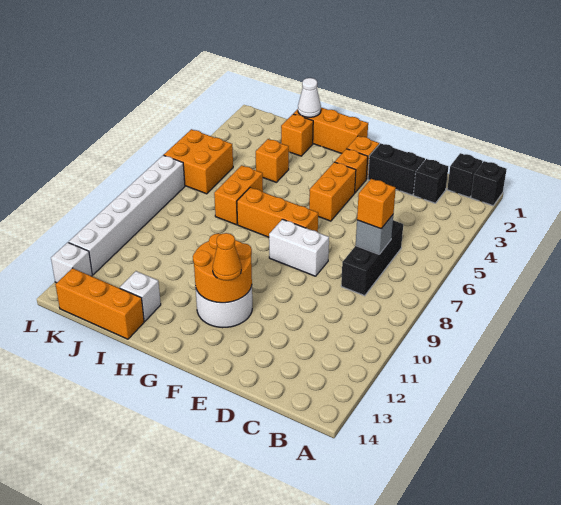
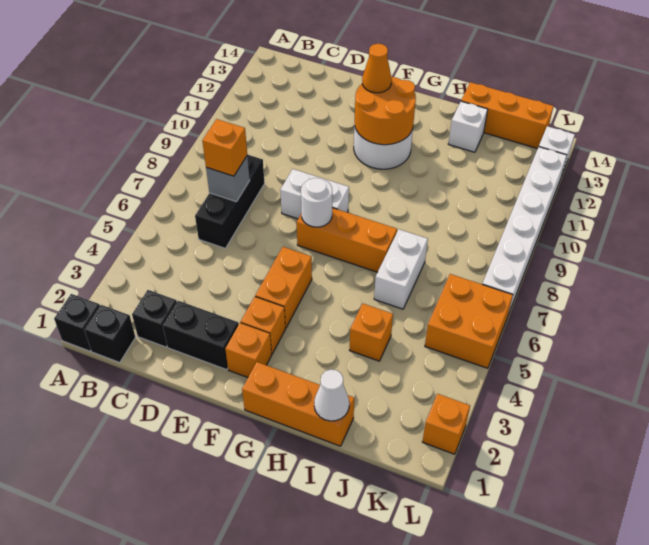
none -> white 1x1 round brick [301,178,332,227]
orange 1x1 brick [281,114,313,156] -> orange 1x1 brick moved to [422,394,470,454]
orange 1x2 brick [214,165,263,225] -> white 1x2 brick [374,229,428,309]

